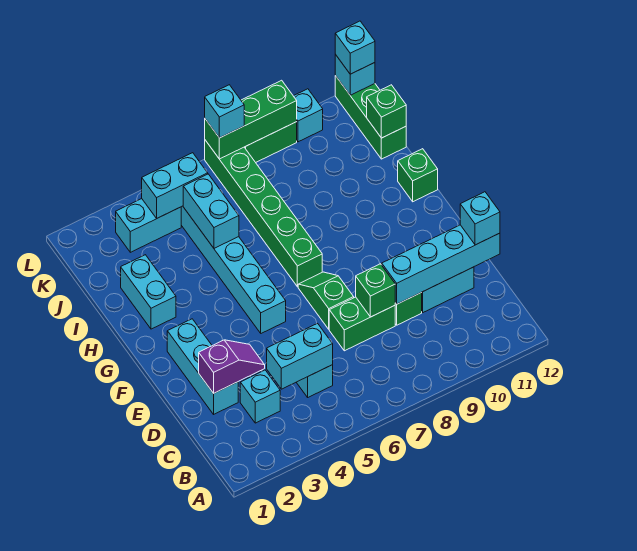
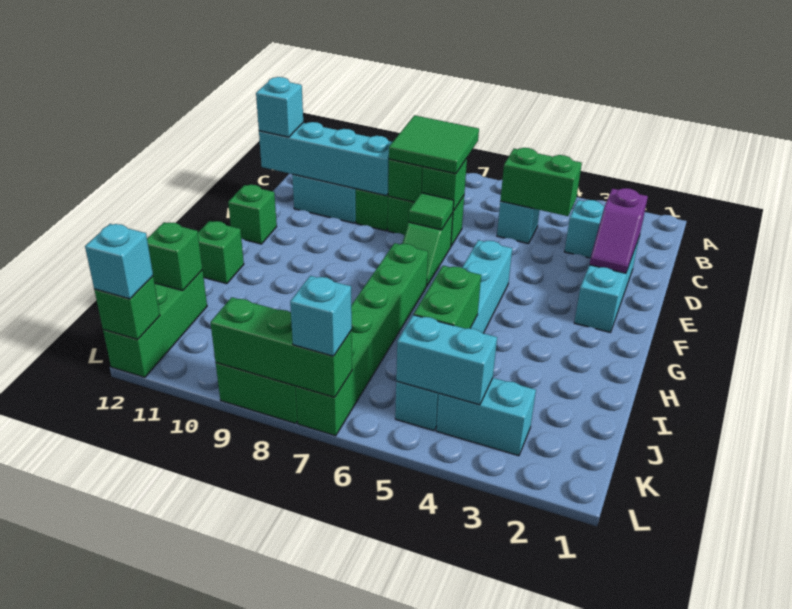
cyan 1x2 brick [267,324,333,389] -> green 1x2 brick [500,148,582,216]
none -> green 2x2 tile [389,115,479,174]
purple 1x2 slope [199,340,265,393] -> purple 1x2 slope turned to [589,188,648,273]
none -> green 1x1 brick [422,158,467,211]
none -> green 1x1 tile [409,193,454,230]
none -> green 1x1 brick [228,185,277,244]
cyan 1x2 brick [121,255,176,329] -> none
cyan 1x2 brick [183,174,239,248] -> green 1x2 brick [414,266,481,329]
cyan 1x1 brick [294,89,323,142] -> none
cyan 1x1 brick [335,54,375,95] -> green 1x1 brick [94,276,160,339]

